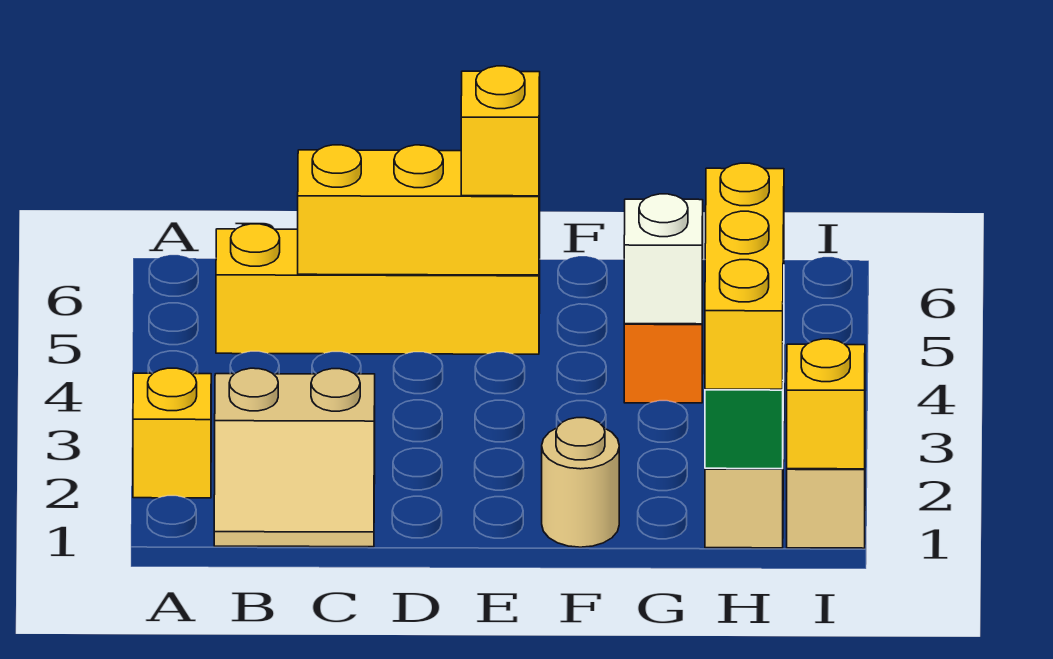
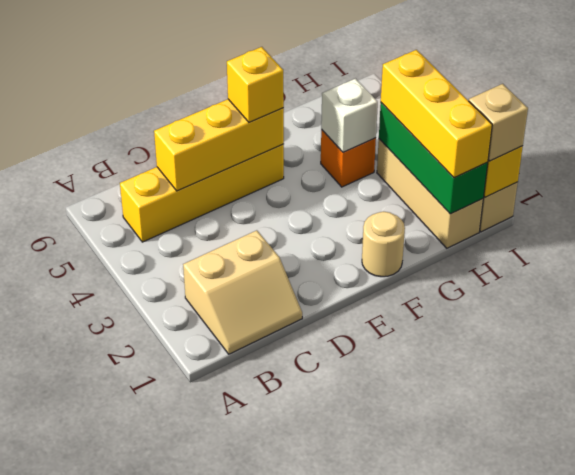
yellow 1x1 brick [133,368,211,498] -> none
none -> tan 1x1 brick [469,84,528,161]

